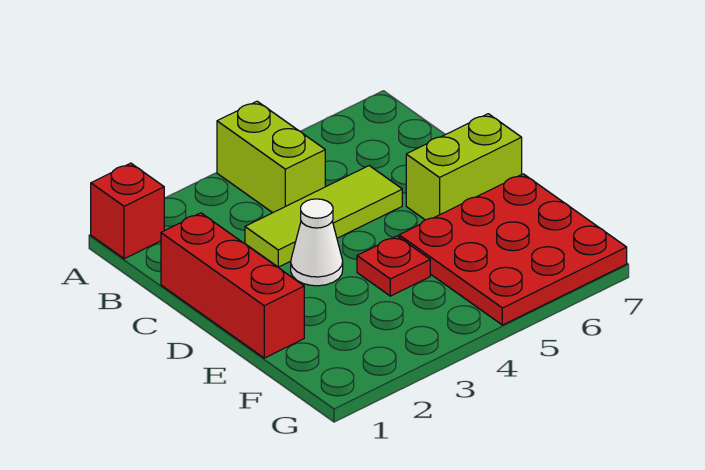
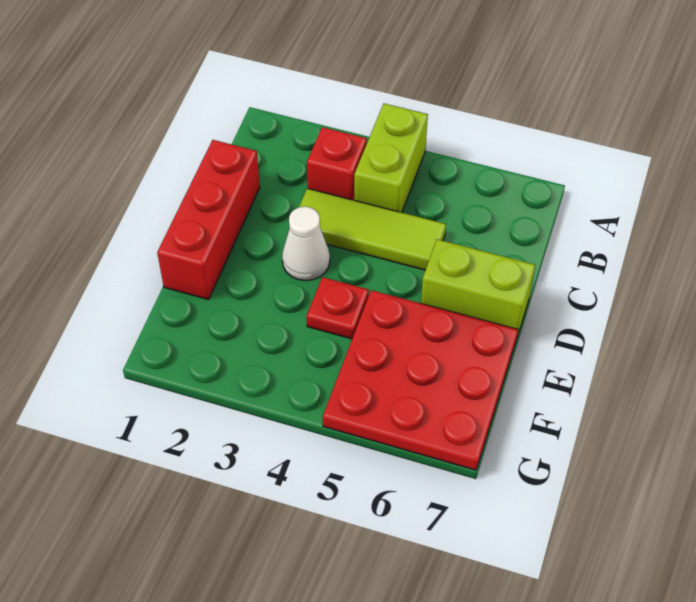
red 1x1 brick [91,163,164,259] -> red 1x1 brick moved to [307,127,367,200]

